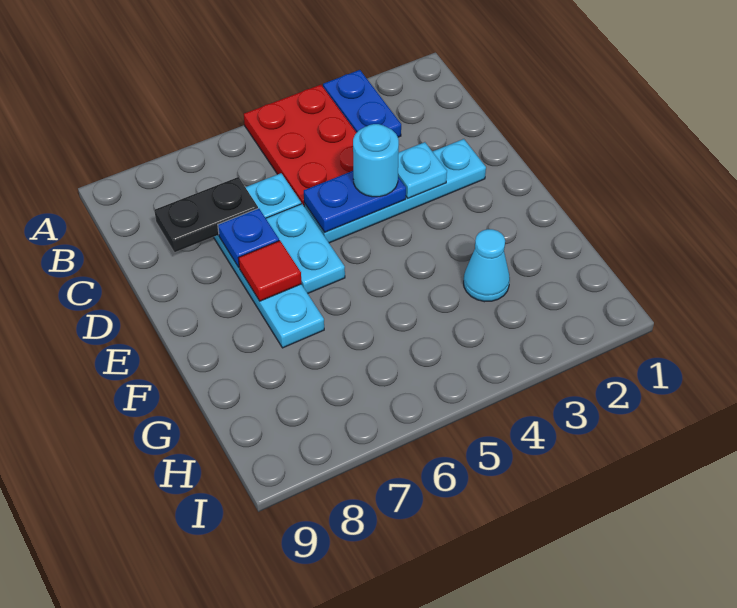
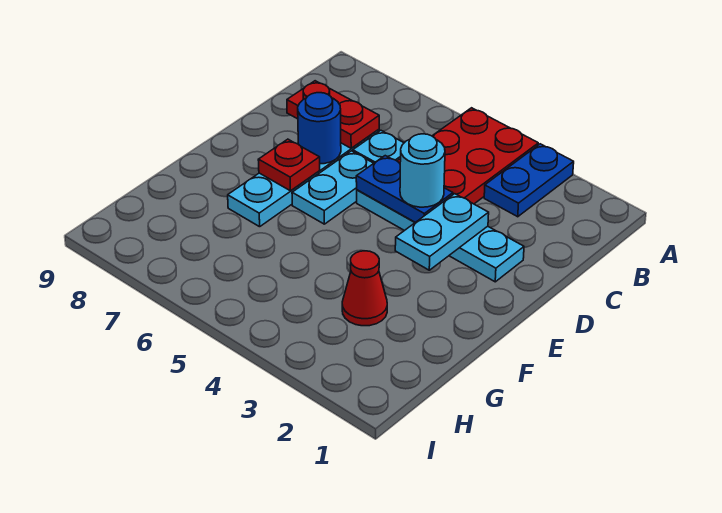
black 1x2 plate [154,177,258,252] -> red 1x2 plate [287,81,379,148]
cyan 1x1 plate [398,142,447,198] -> cyan 1x2 plate [395,194,489,270]
blue 1x1 plate [218,208,279,267] -> blue 1x1 round brick [298,93,341,164]
red 1x1 tile [239,241,302,301] -> red 1x1 plate [258,139,320,191]
cyan 1x1 cone [464,229,510,302] -> red 1x1 cone [342,251,387,326]

